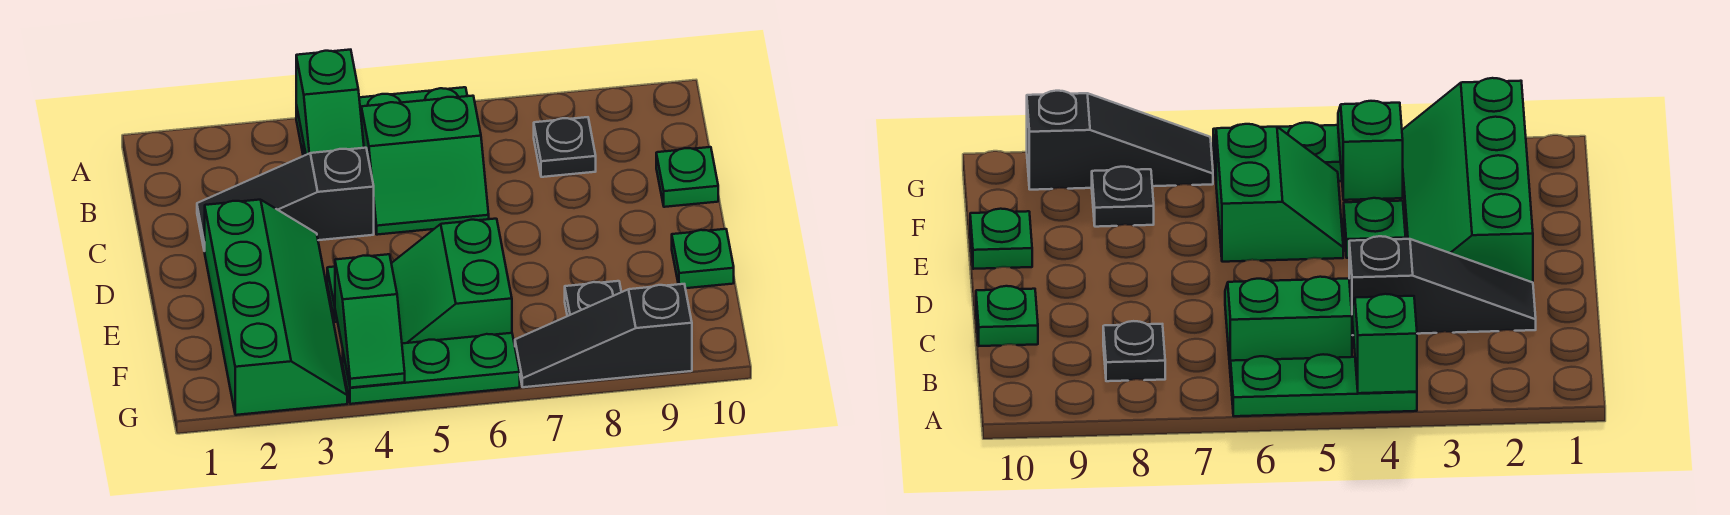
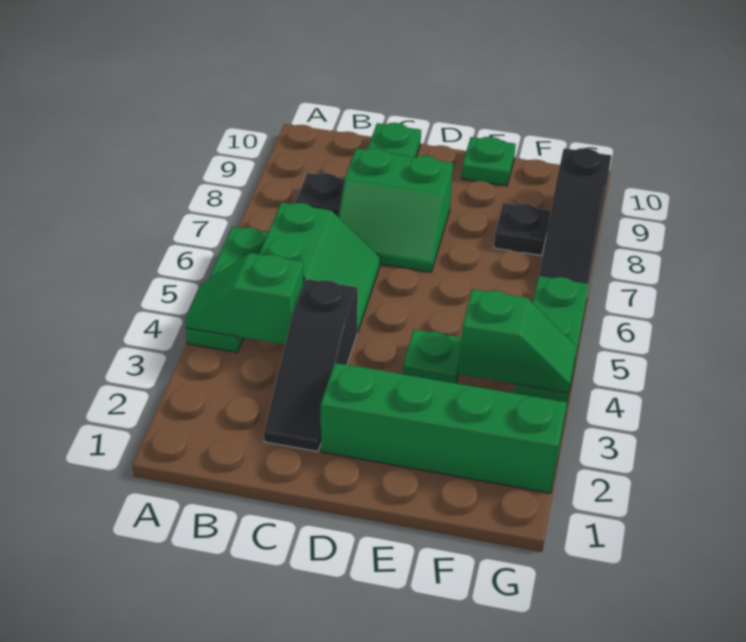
green 1x2 slope [296,50,364,155] -> green 1x2 slope turned to [185,253,304,345]
green 2x2 slope [391,219,512,343] -> green 2x2 slope moved to [338,148,453,272]

